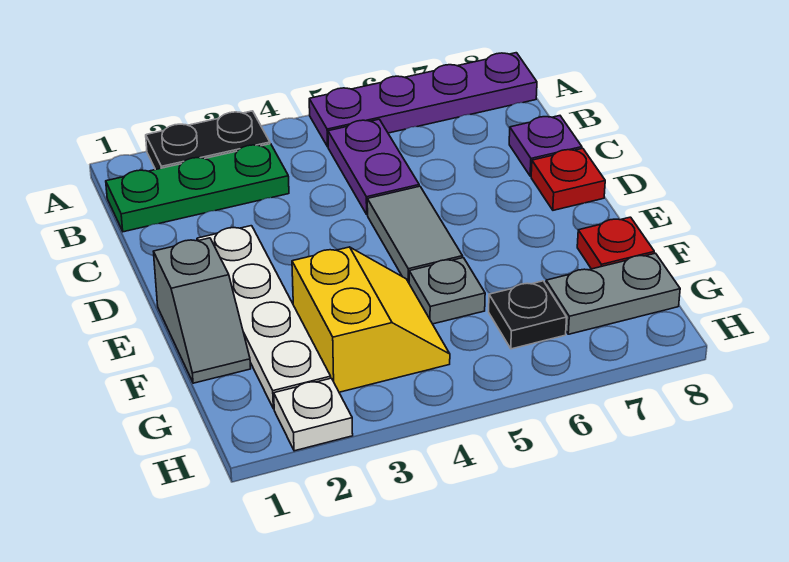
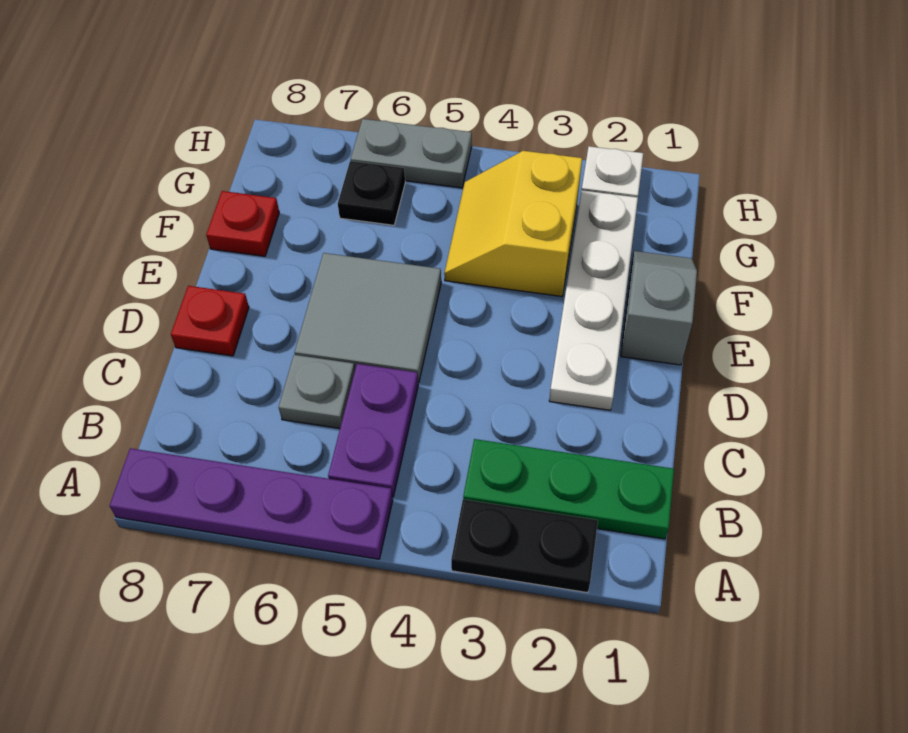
purple 1x1 plate [509,116,582,176] -> none
grey 1x2 tile [367,186,463,283] -> grey 2x2 tile [295,253,441,383]
grey 1x1 plate [409,258,485,324] -> grey 1x1 plate moved to [279,355,355,428]
grey 1x2 plate [546,253,680,334] -> grey 1x2 plate moved to [351,119,472,188]

